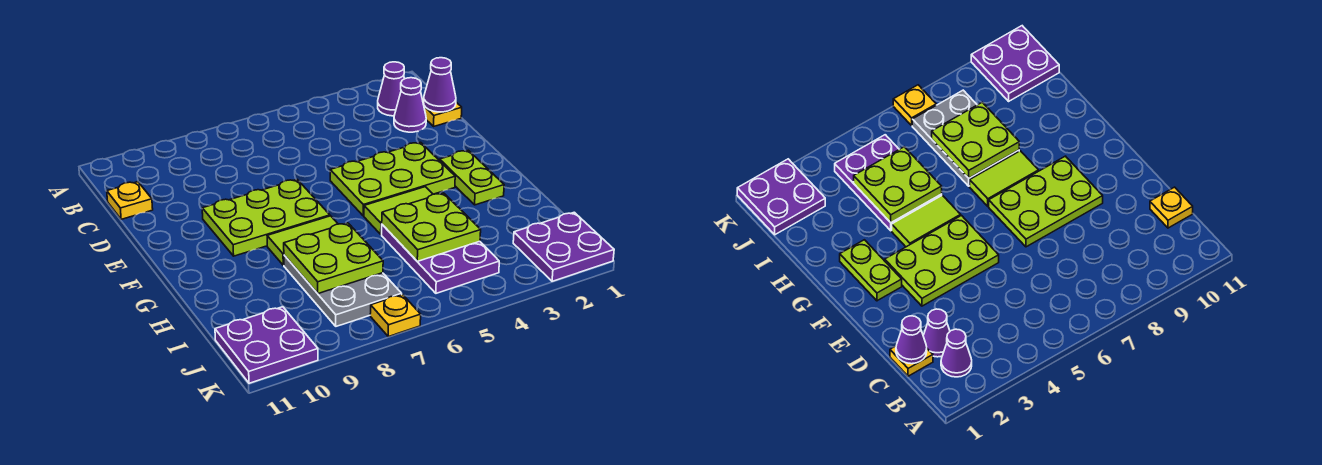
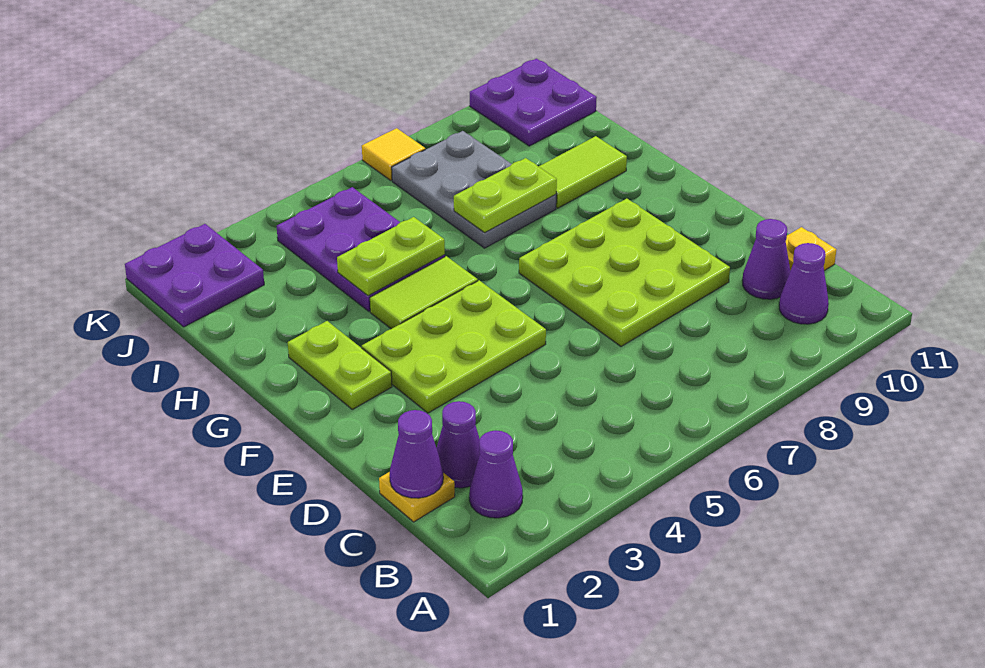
none -> purple 1x1 cone [779,243,829,324]
none -> purple 1x1 cone [742,219,790,299]
lime 2x3 plate [202,180,330,256] -> lime 3x3 plate [519,199,730,346]
lime 1x2 tile [267,216,338,265] -> lime 1x2 tile moved to [539,136,627,208]
lime 2x2 plate [382,193,481,261] -> lime 1x2 plate [337,217,445,296]
lime 2x2 plate [284,223,383,294] -> lime 1x2 plate [454,158,557,233]
yellow 1x1 plate [370,294,421,337] -> yellow 1x1 tile [362,128,425,180]

